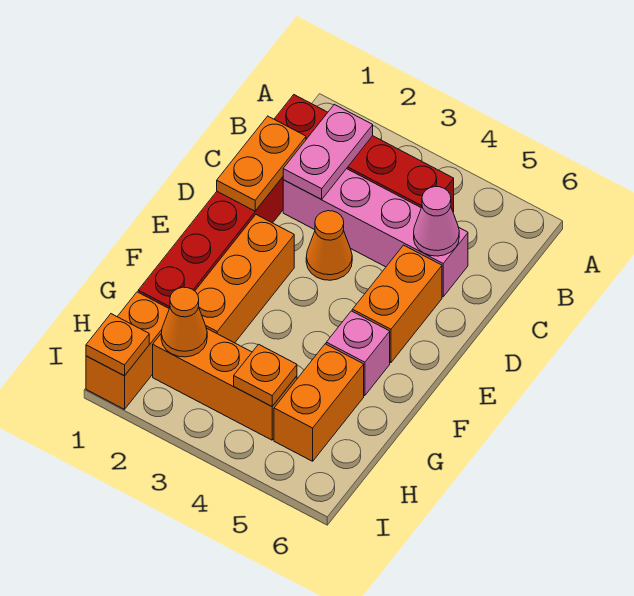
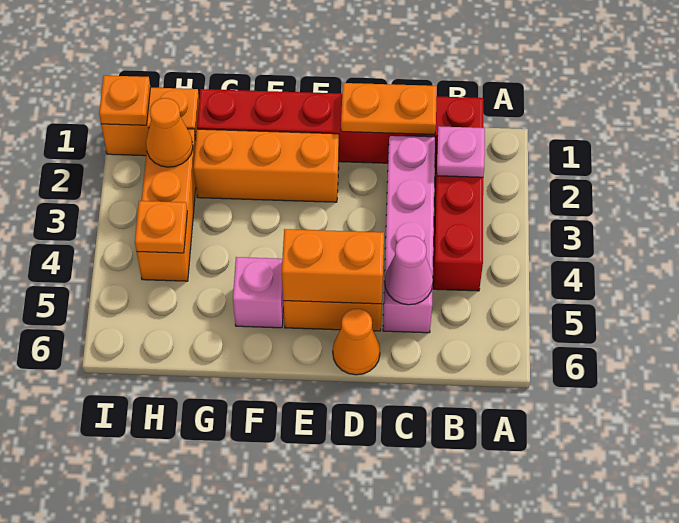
pink 1x2 plate [283,104,373,200] -> pink 1x1 plate [437,126,485,177]
orange 1x1 cone [306,211,352,280] -> orange 1x1 cone moved to [333,309,380,375]
orange 1x2 brick [274,344,364,461] -> orange 1x2 brick moved to [282,229,384,304]

